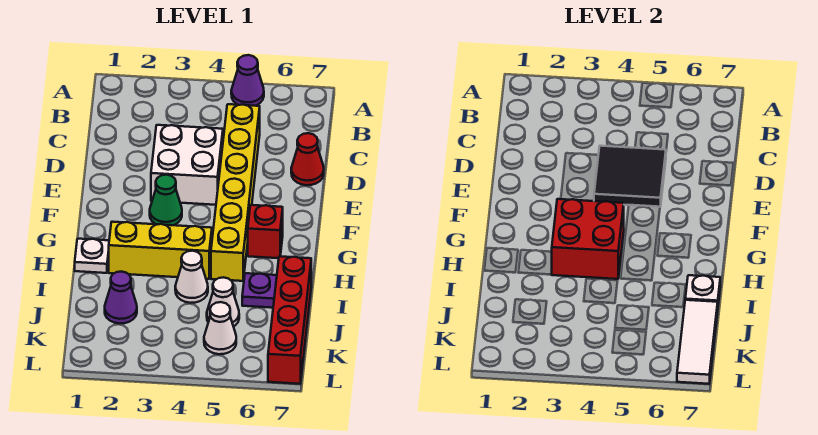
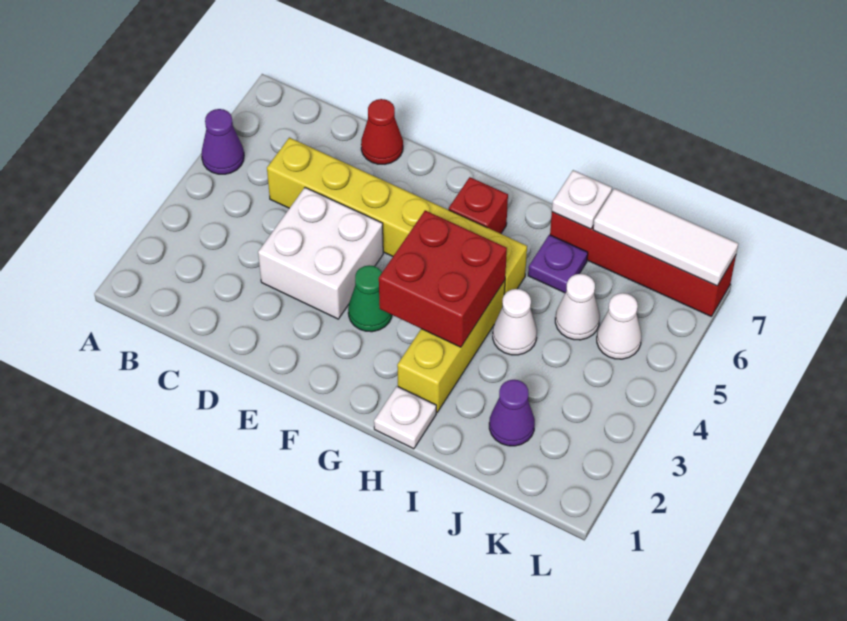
black 2x2 tile [594,146,666,207] -> none

